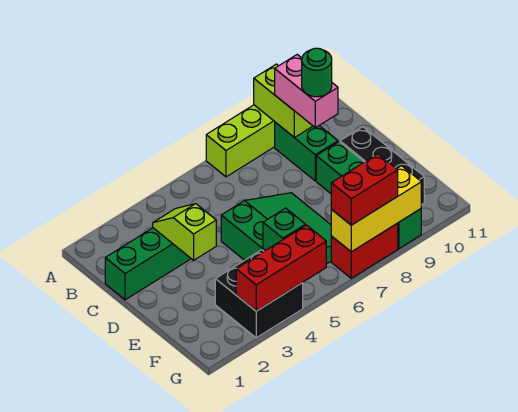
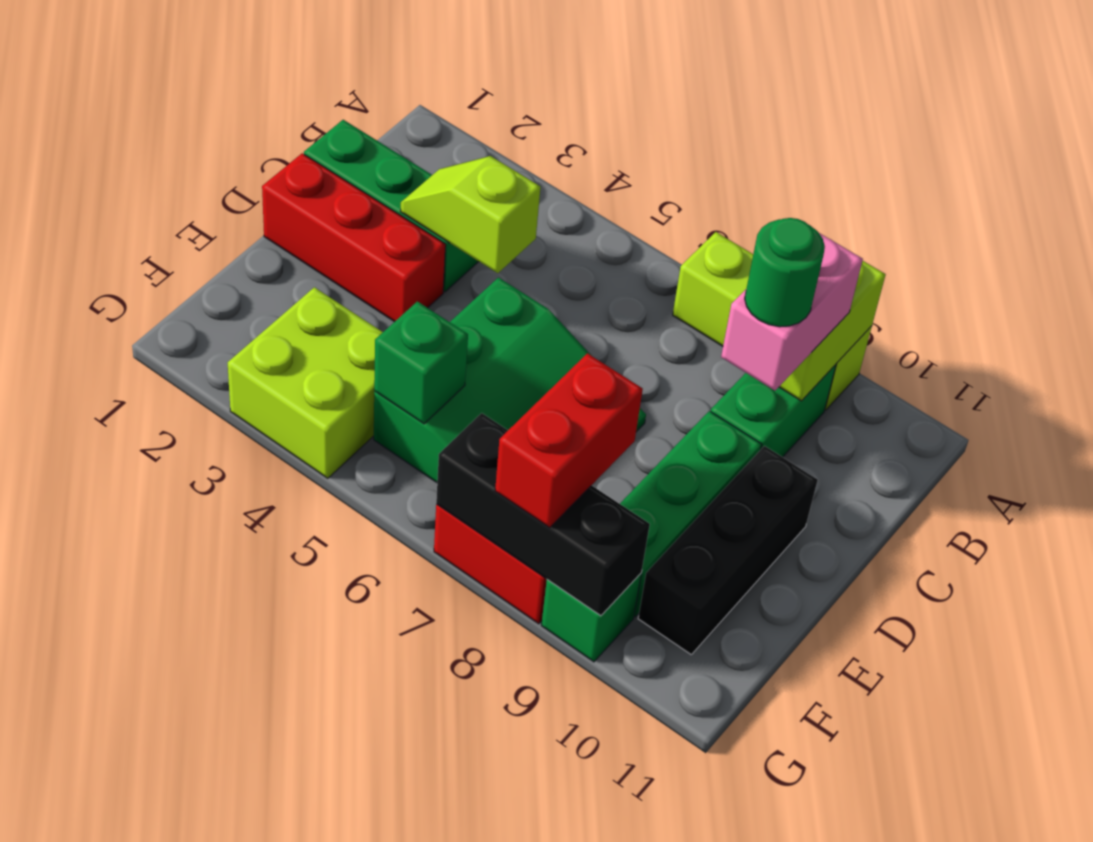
lime 1x2 slope [153,204,216,260] -> lime 1x2 slope turned to [401,156,541,273]
black 2x2 brick [215,250,303,338] -> lime 2x2 brick [228,287,383,478]
red 1x3 brick [236,225,326,311] -> red 1x3 brick moved to [262,153,446,322]
yellow 1x3 brick [331,166,421,252] -> black 1x3 brick [436,413,650,616]
red 1x2 brick [331,154,398,225] -> red 1x2 brick turned to [495,353,643,528]

